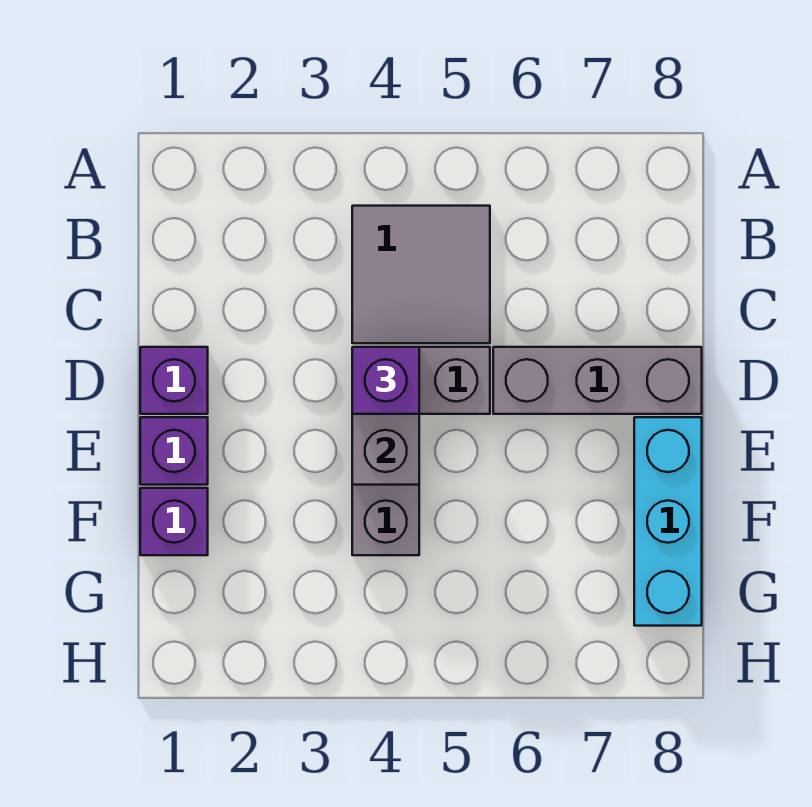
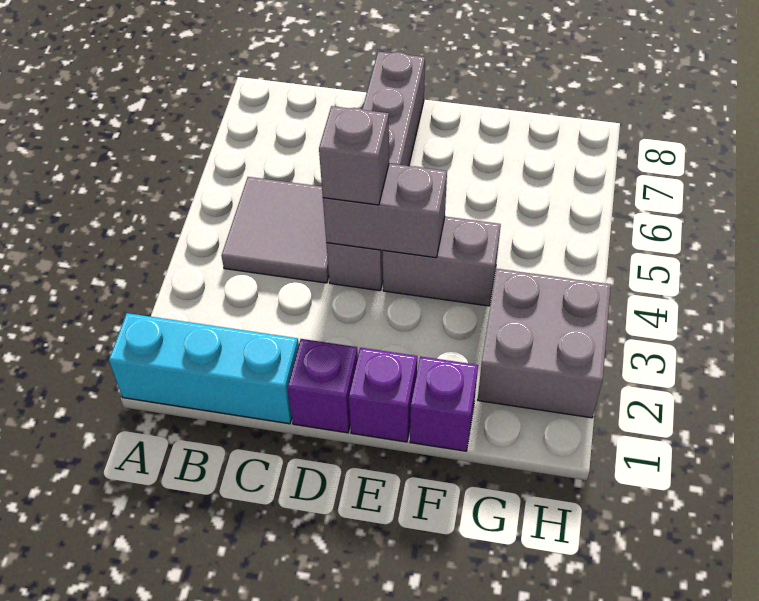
purple 1x1 brick [352,347,419,414] -> grey 1x1 brick [319,106,389,205]
cyan 1x3 brick [634,417,702,626] -> cyan 1x3 brick moved to [109,313,299,424]
none -> grey 2x2 brick [478,269,611,418]

